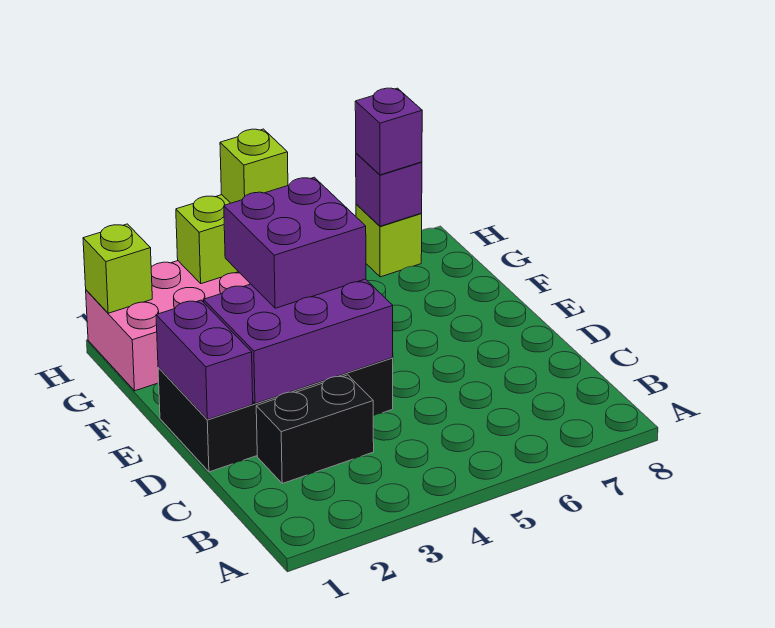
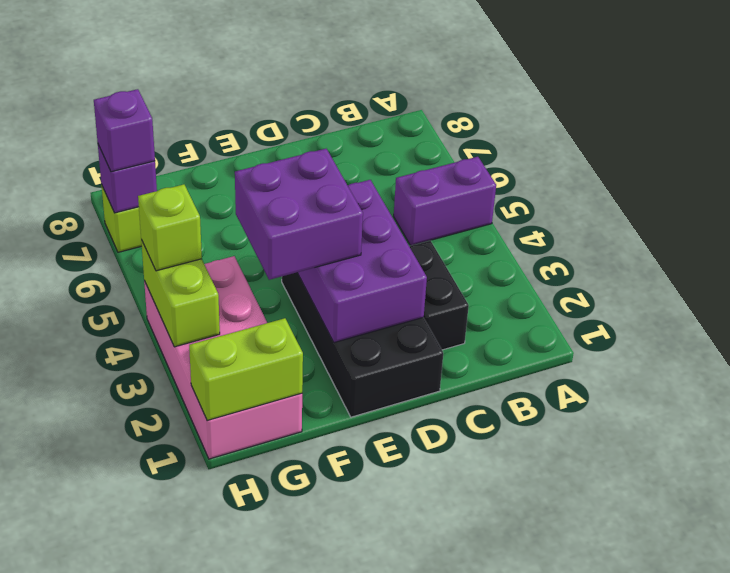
purple 1x2 brick [156,300,253,420] -> purple 1x2 brick moved to [394,157,496,246]
lime 1x1 brick [83,224,152,313] -> lime 1x2 brick [189,318,303,421]

